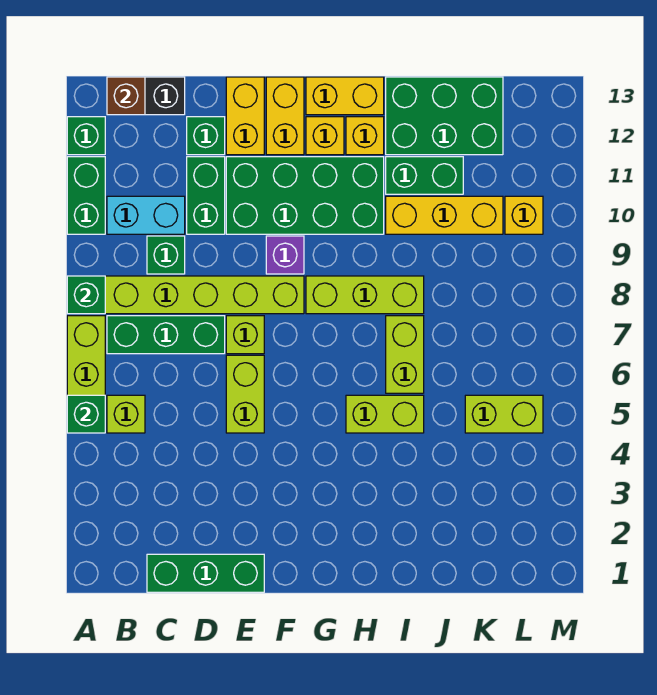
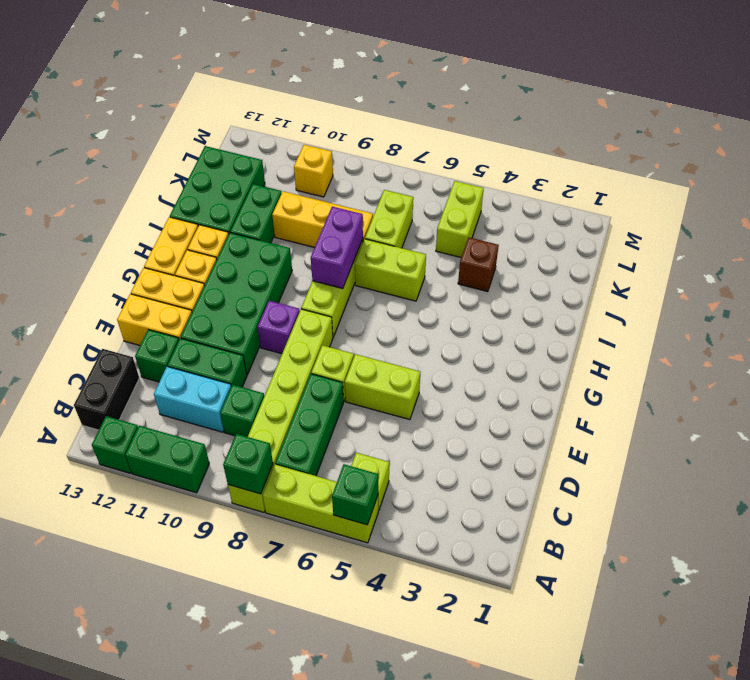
cyan 1x2 brick [107,196,185,234] -> cyan 1x2 brick turned to [154,367,231,432]
brown 1x1 brick [107,77,145,115] -> brown 1x1 brick moved to [458,238,499,292]
green 1x3 brick [147,554,264,592] -> none
lime 1x2 brick [346,395,424,433] -> lime 1x2 brick moved to [365,190,413,248]
none -> purple 1x2 brick [311,207,363,289]
yellow 1x3 brick [386,196,503,234] -> yellow 1x3 brick turned to [272,191,373,248]

